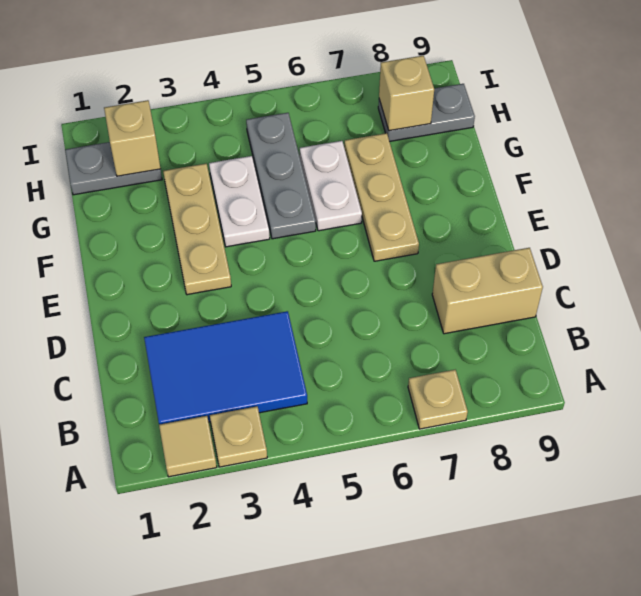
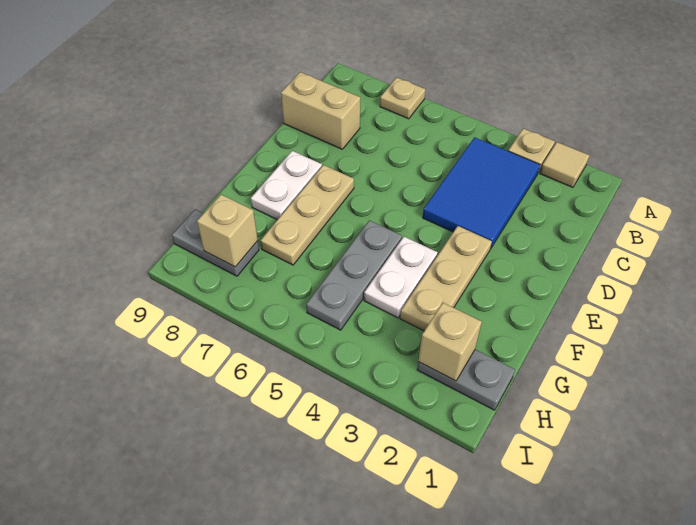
blue 2x3 tile [144,311,307,425] -> blue 2x3 tile turned to [423,137,540,249]
white 1x2 plate [300,141,362,231] -> white 1x2 plate moved to [251,151,322,220]

